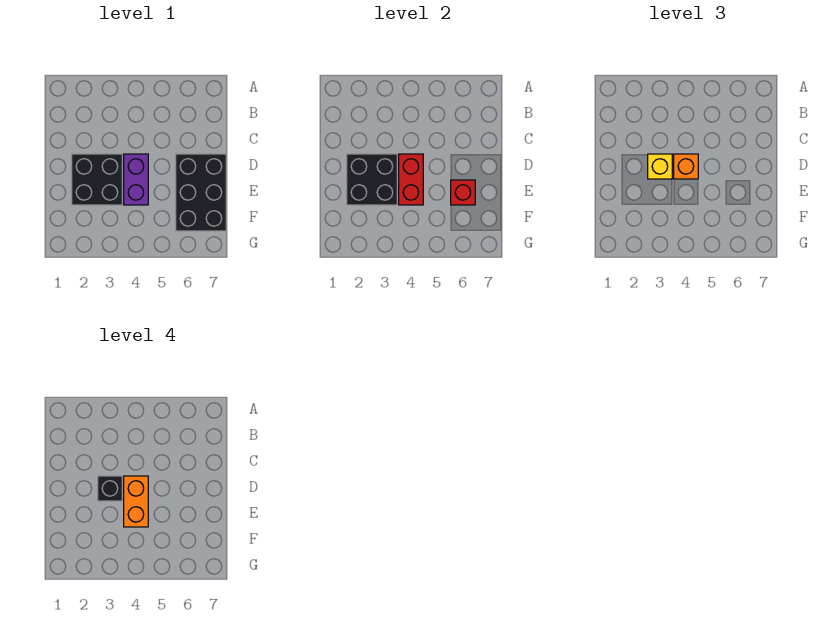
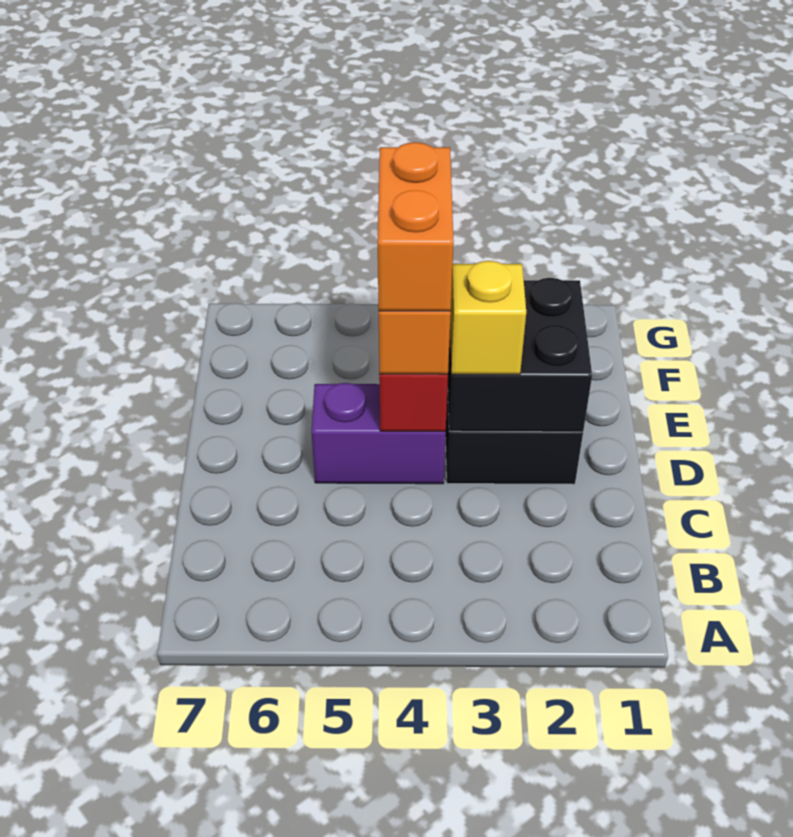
black 1x1 brick [98,476,122,501] -> none
purple 1x2 brick [124,154,148,205] -> purple 1x2 brick turned to [312,383,446,484]
black 2x3 brick [176,154,226,231] -> none
red 1x1 brick [451,180,475,205] -> none

